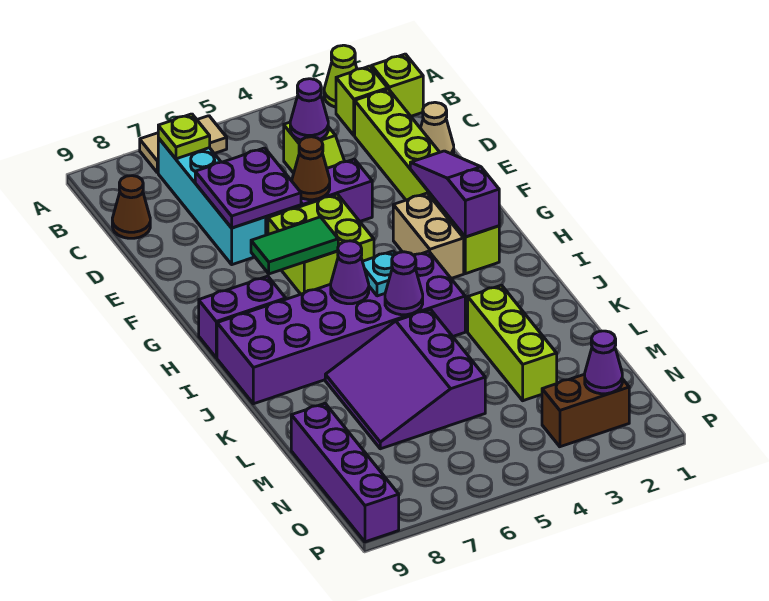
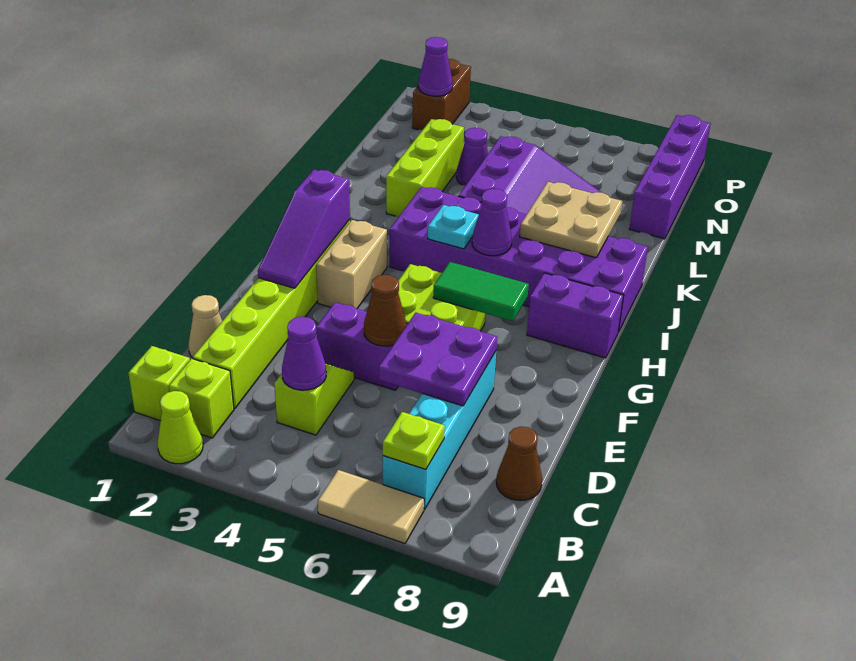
purple 1x1 cone [385,252,423,315] -> purple 1x1 cone moved to [456,128,488,186]
none -> tan 2x2 plate [520,182,622,258]
brown 1x2 brick [542,374,629,447] -> brown 1x2 brick turned to [412,59,471,130]

